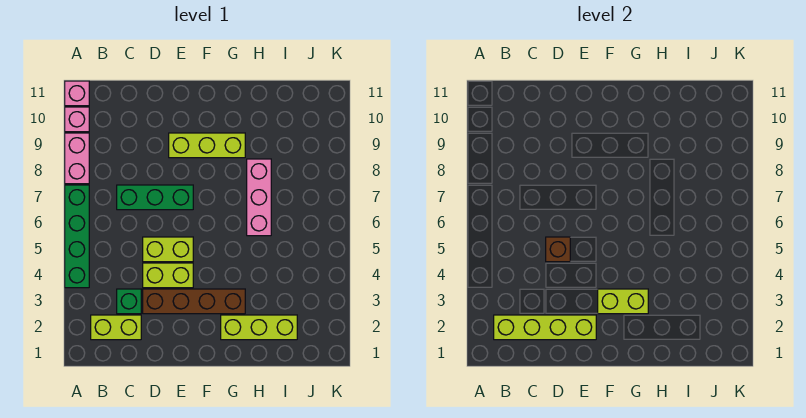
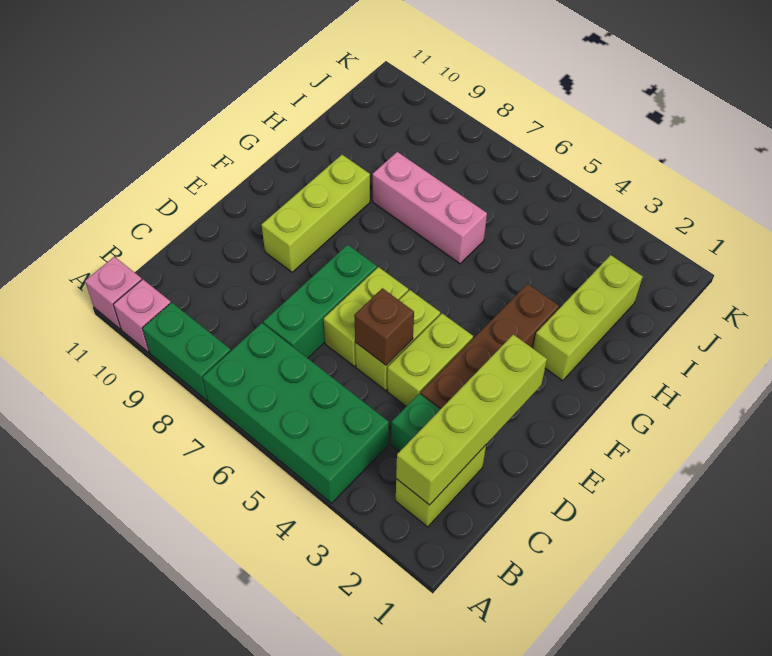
green 1x4 brick [65,185,89,288] -> green 2x4 brick [203,323,389,503]
pink 1x2 brick [65,133,89,184] -> green 1x2 brick [142,302,231,400]
lime 1x2 brick [598,289,648,314] -> lime 1x2 brick moved to [324,267,408,366]

